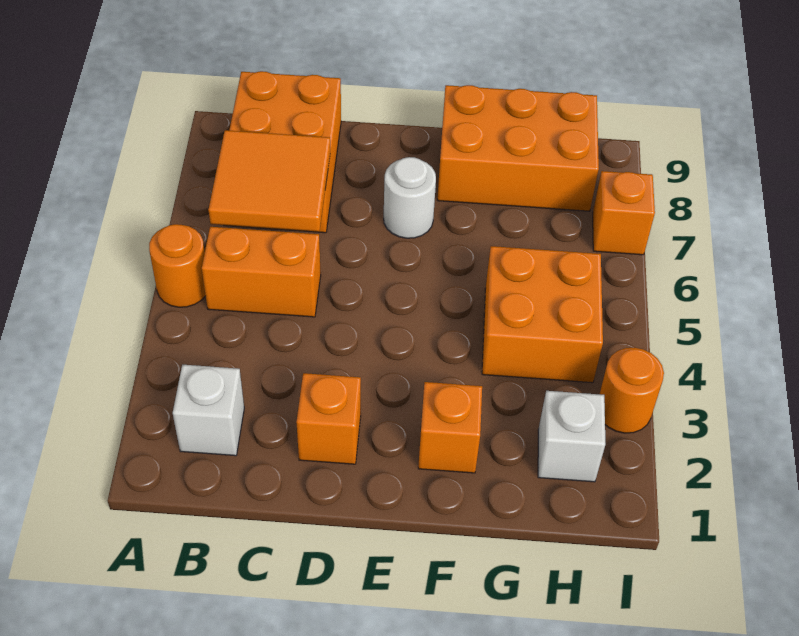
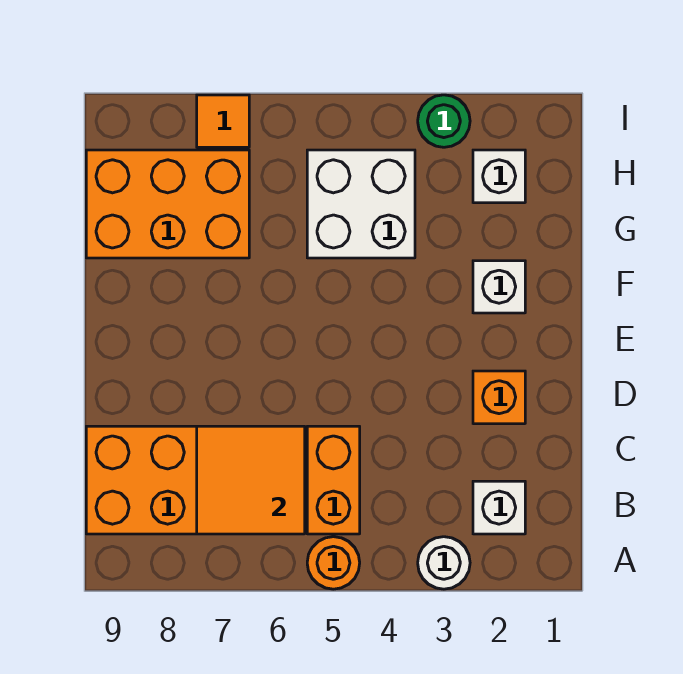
white 1x1 round brick [384,157,436,238] -> white 1x1 round brick moved to [418,537,470,589]
orange 1x1 brick [418,382,482,473] -> white 1x1 brick [473,261,525,313]
orange 2x3 brick [437,85,599,211] -> orange 2x3 brick turned to [86,150,249,258]
orange 2x2 brick [482,246,603,383] -> white 2x2 brick [307,150,415,258]
orange 1x1 round brick [600,348,664,433] -> green 1x1 round brick [418,95,470,147]
orange 1x1 brick [593,171,655,255] -> orange 1x1 tile [197,95,249,147]

